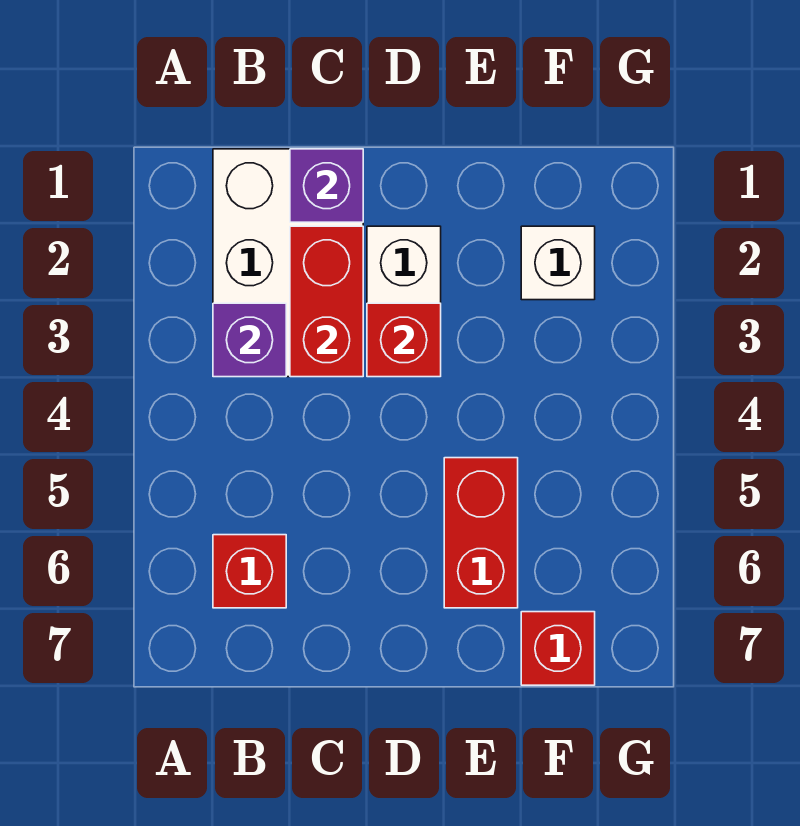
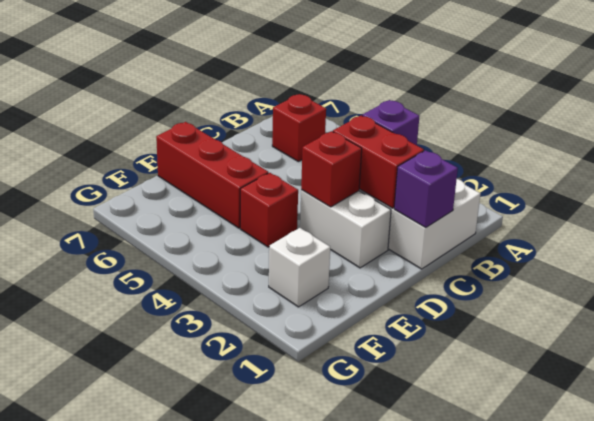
red 1x2 brick [444,458,518,608] -> red 1x3 brick [156,122,268,228]
red 1x1 brick [521,612,595,685] -> red 1x1 brick moved to [240,173,298,247]

